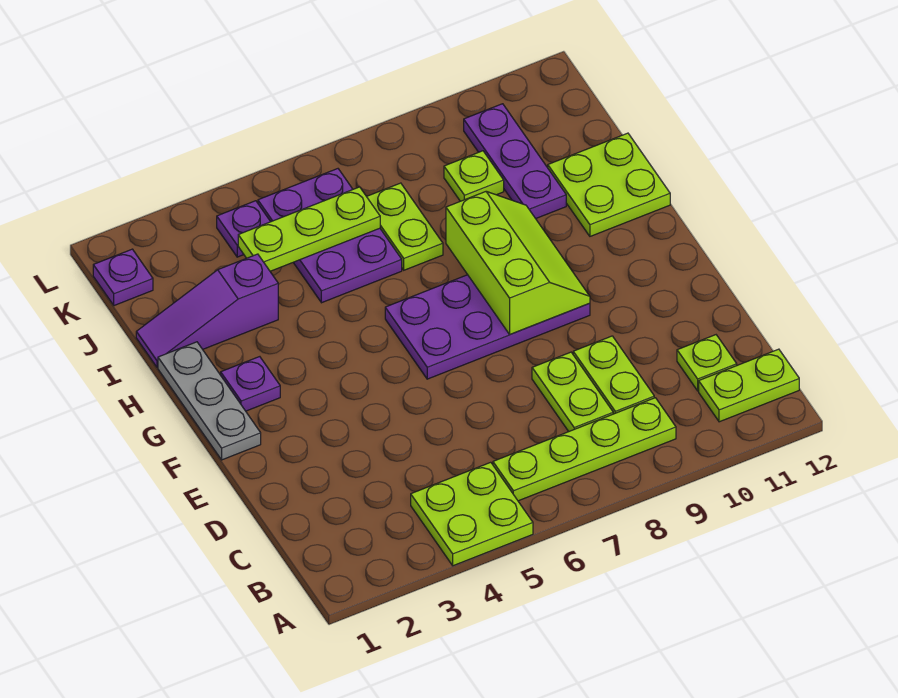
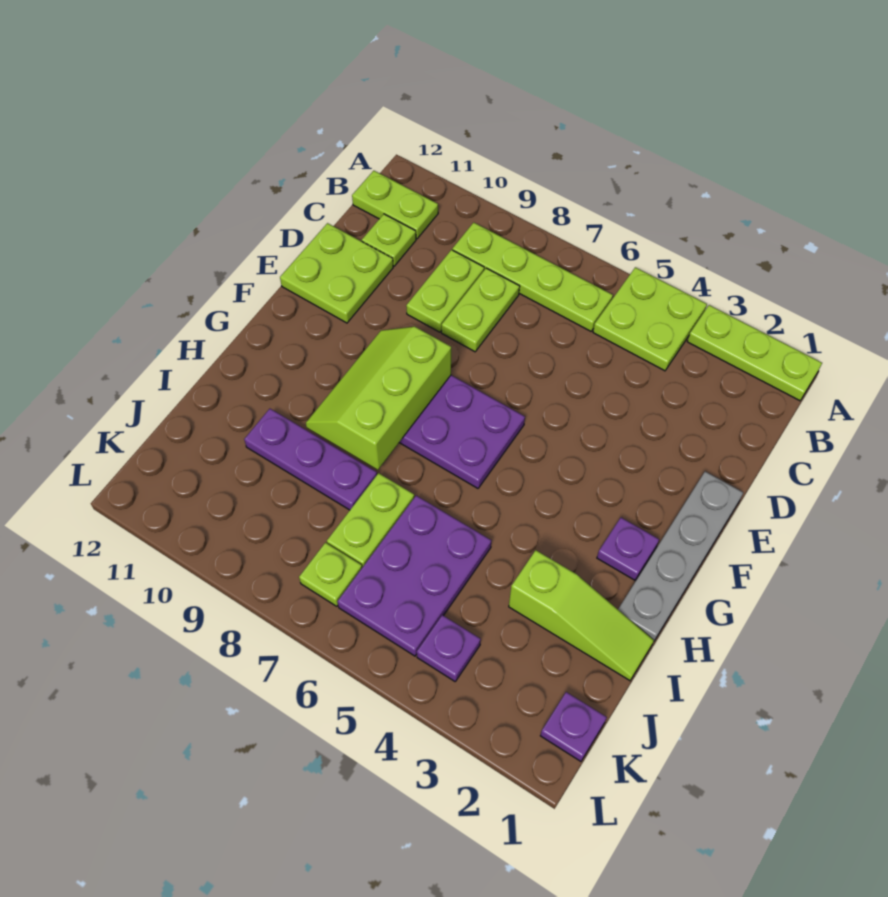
grey 1x3 plate [158,342,261,460] -> grey 1x4 plate [618,471,743,641]
lime 2x2 plate [548,133,670,236] -> lime 2x2 plate moved to [280,223,393,323]
purple 1x3 slope [136,254,278,367] -> lime 1x3 slope [509,550,654,680]
purple 1x3 plate [464,104,566,219] -> purple 1x3 plate turned to [244,409,377,510]
lime 1x3 plate [238,187,380,271] -> lime 1x3 plate moved to [687,305,822,401]
lime 1x1 plate [444,151,504,201] -> lime 1x1 plate moved to [299,543,362,606]

